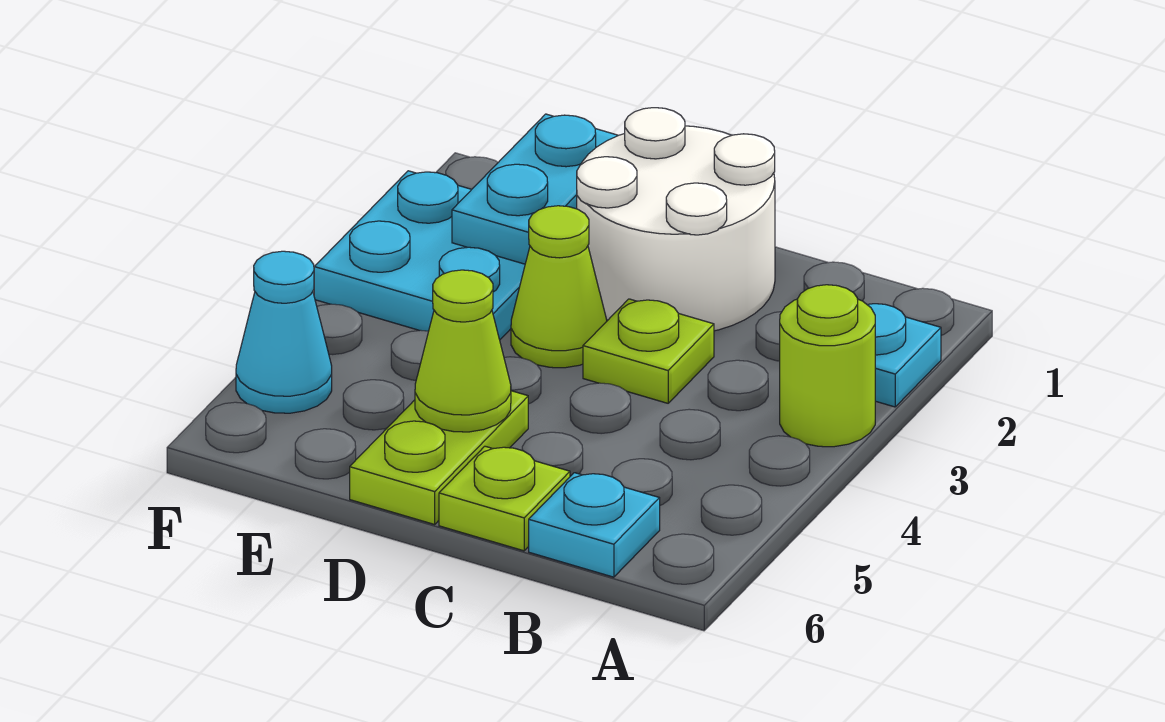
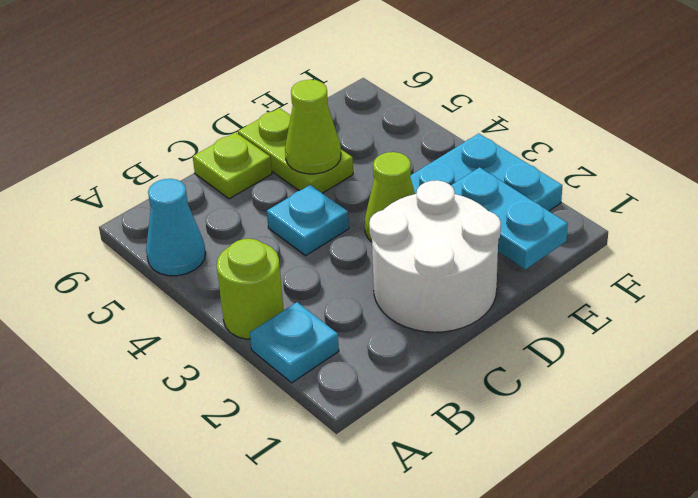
cyan 1x1 plate [529,473,660,577] -> cyan 1x1 plate moved to [267,185,349,256]
lime 1x1 plate [583,299,714,403] -> none
cyan 1x1 cone [236,251,332,413] -> cyan 1x1 cone moved to [146,179,206,276]

